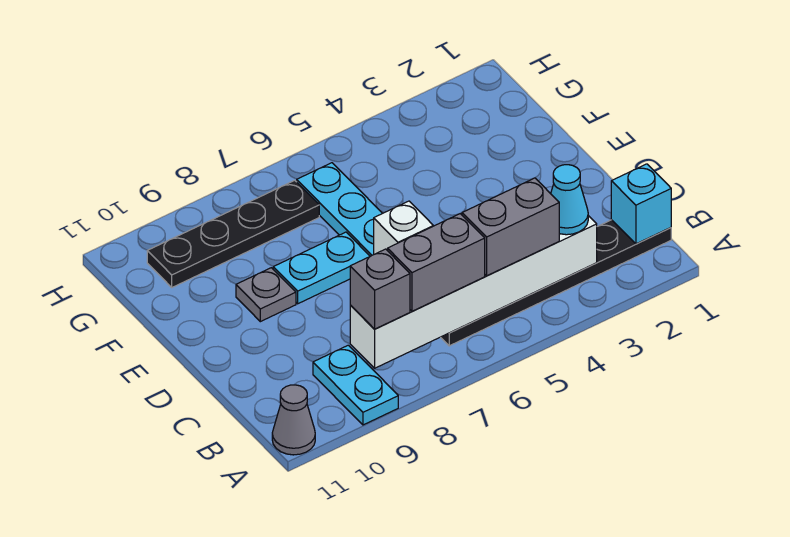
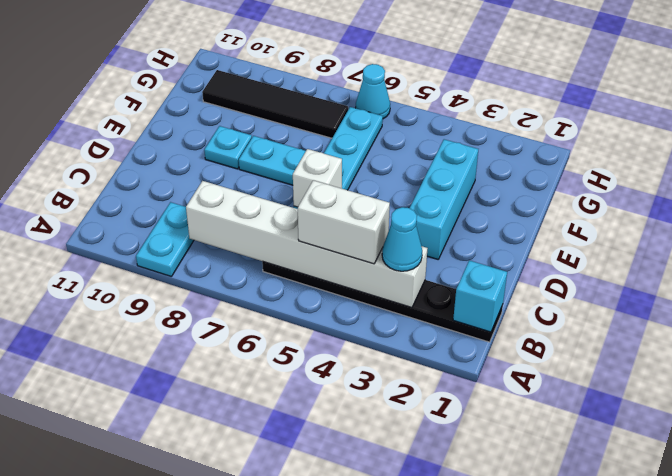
grey 1x1 cone [272,385,315,455] -> none
grey 1x2 brick [462,178,559,276] -> white 1x2 brick [298,180,390,264]
grey 1x2 brick [388,214,485,311] -> none
grey 1x1 brick [350,249,410,329] -> none
none -> cyan 1x3 brick [410,139,478,259]
grey 1x1 plate [236,268,296,322] -> cyan 1x1 plate [204,126,252,169]
black 1x4 plate [147,180,319,287] -> black 1x4 tile [202,70,348,138]
none -> cyan 1x1 cone [356,64,390,119]

